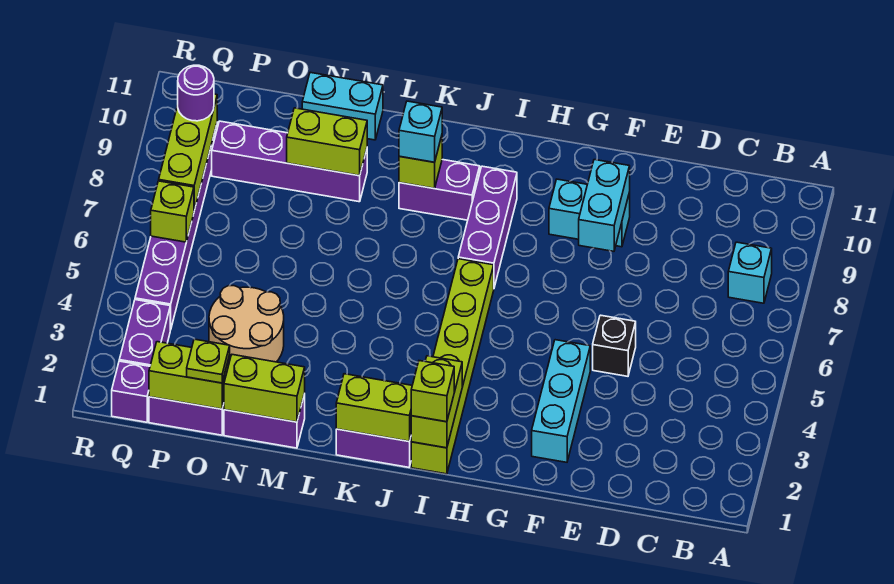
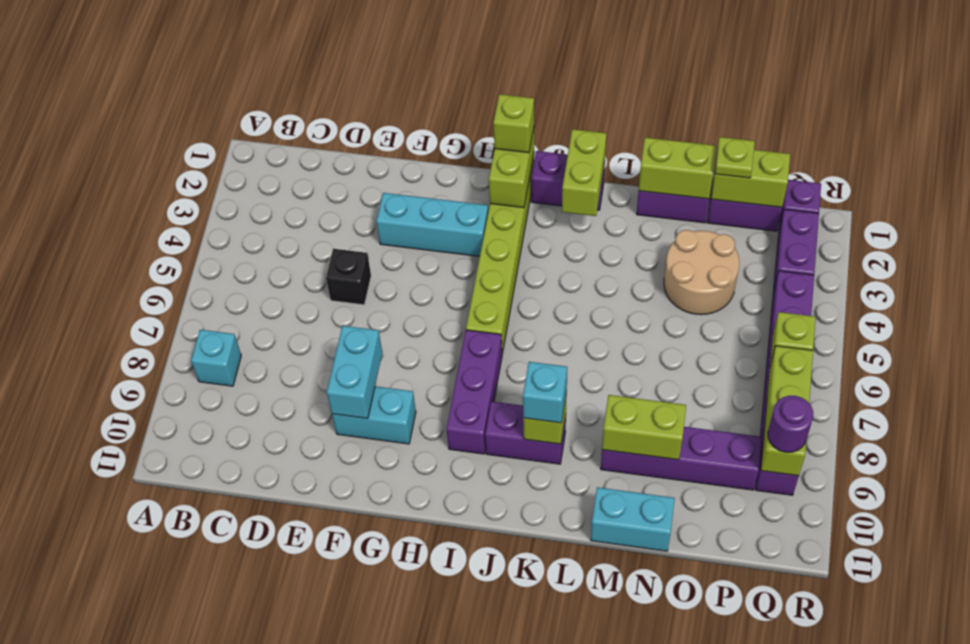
cyan 1x3 brick [532,340,590,462] -> cyan 1x3 brick turned to [377,193,488,256]
lime 1x2 brick [336,374,412,441] -> lime 1x2 brick turned to [562,129,607,216]

